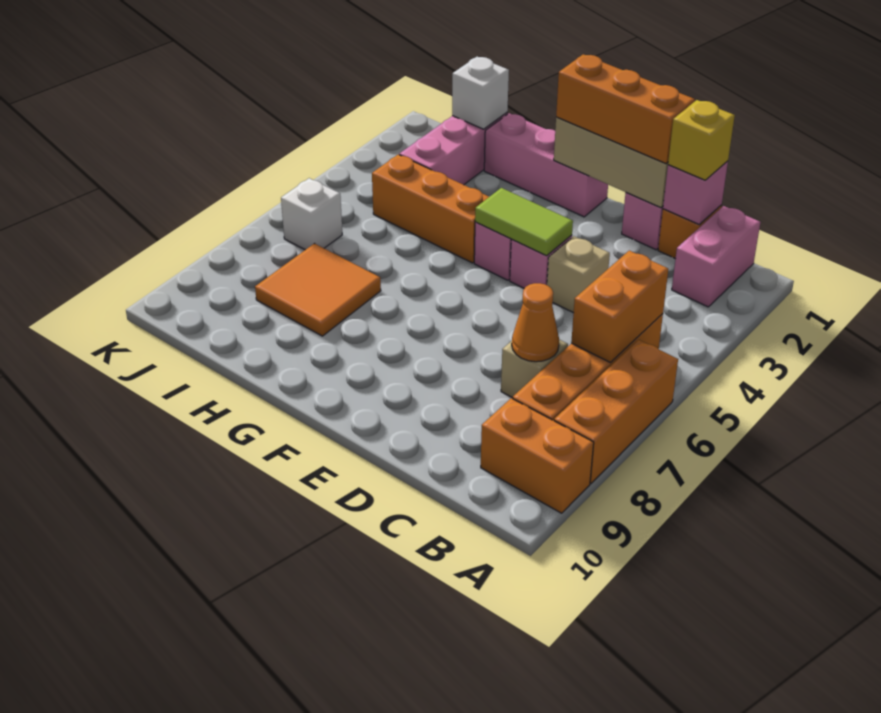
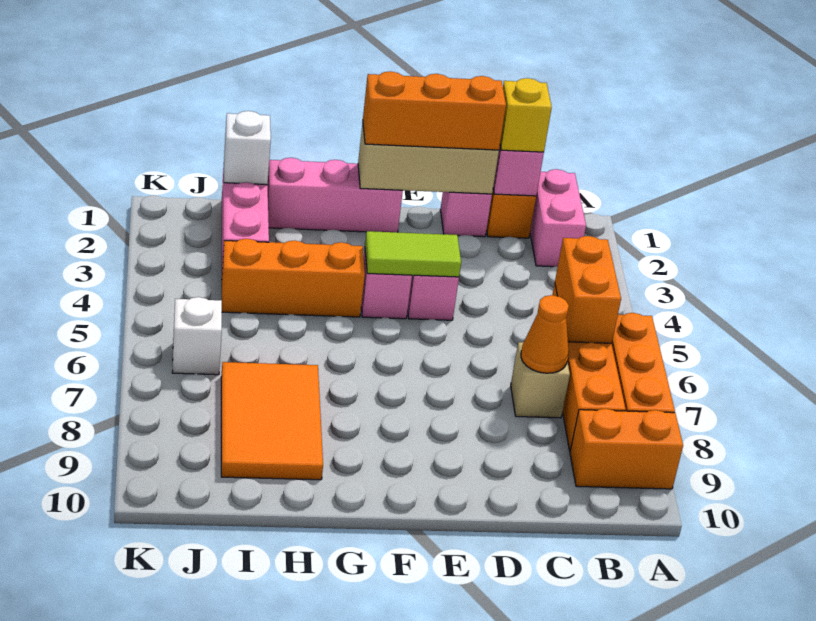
tan 1x1 brick [547,236,610,313] -> none
orange 2x2 tile [255,243,381,336] -> orange 2x3 tile [221,362,323,480]

